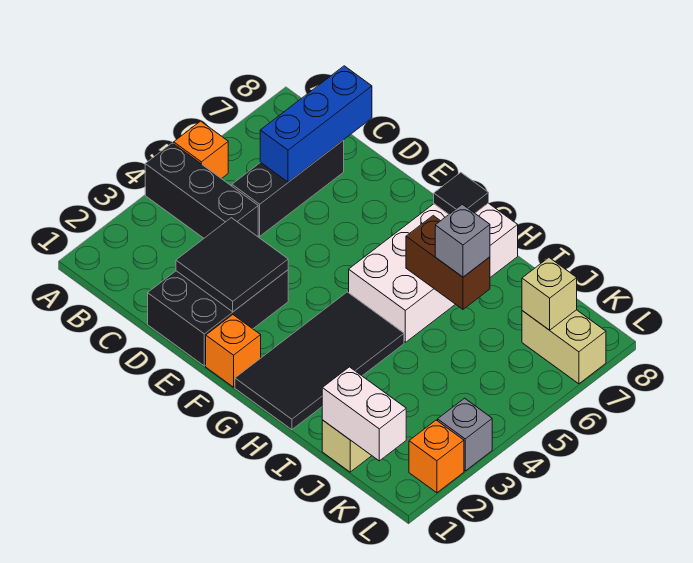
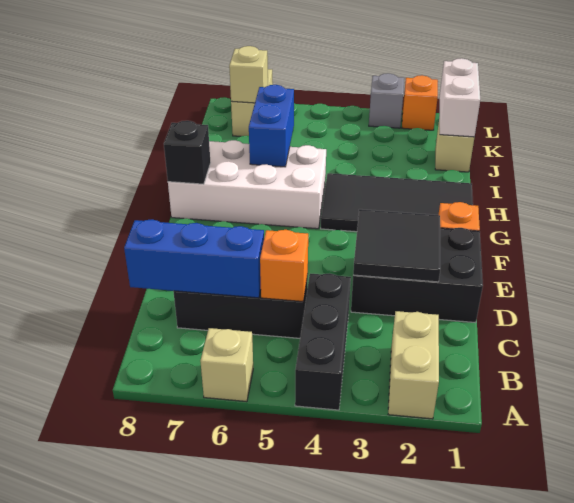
none -> tan 1x2 brick [388,311,439,419]
orange 1x1 brick [174,121,228,179] -> orange 1x1 brick moved to [260,230,308,301]
none -> tan 1x1 brick [200,328,253,402]
black 1x1 tile [434,172,489,214] -> black 1x1 brick [164,121,211,184]
brown 1x2 brick [406,216,490,309] -> blue 1x2 brick [249,85,294,167]
grey 1x1 brick [435,204,490,277] -> none

